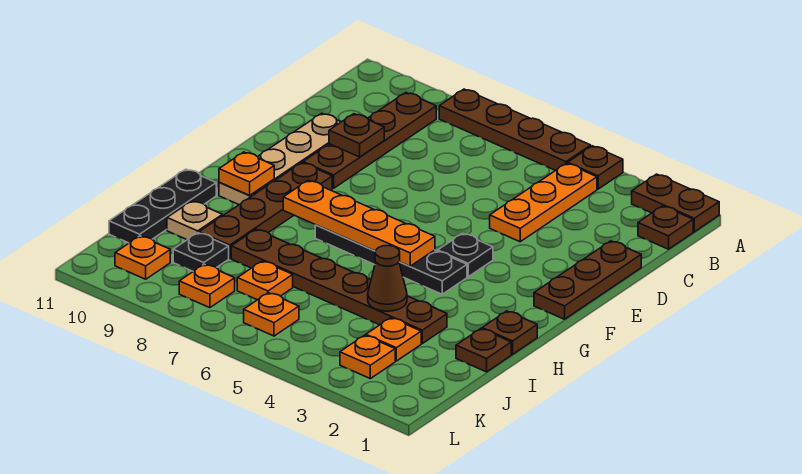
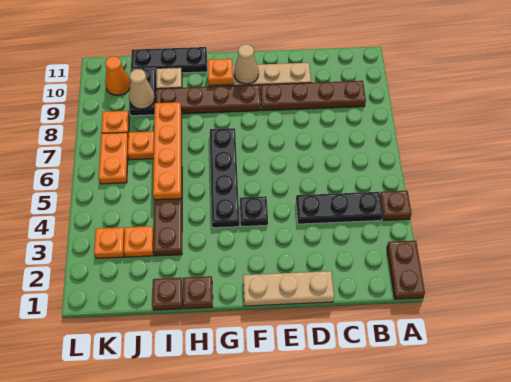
brown 1x4 plate [439,89,591,171] -> none
brown 1x1 plate [638,206,693,249] -> none
orange 1x3 plate [490,163,597,242] -> black 1x3 plate [296,192,383,224]
brown 1x3 plate [534,241,641,319] -> tan 1x3 plate [243,271,334,306]
brown 1x1 plate [329,114,384,157] -> none
none -> tan 1x1 cone [234,44,259,84]
orange 1x4 plate [283,181,435,266] -> orange 1x4 plate moved to [153,102,181,200]
brown 1x1 cone [368,246,407,311] -> none
black 1x1 plate [173,233,229,271] -> black 1x2 plate [129,68,156,116]
none -> tan 1x1 cone [129,69,155,109]
orange 1x1 plate [244,293,299,336] -> orange 1x2 plate [99,132,128,184]
orange 1x1 plate [115,236,170,279] -> orange 1x1 cone [105,56,130,95]

